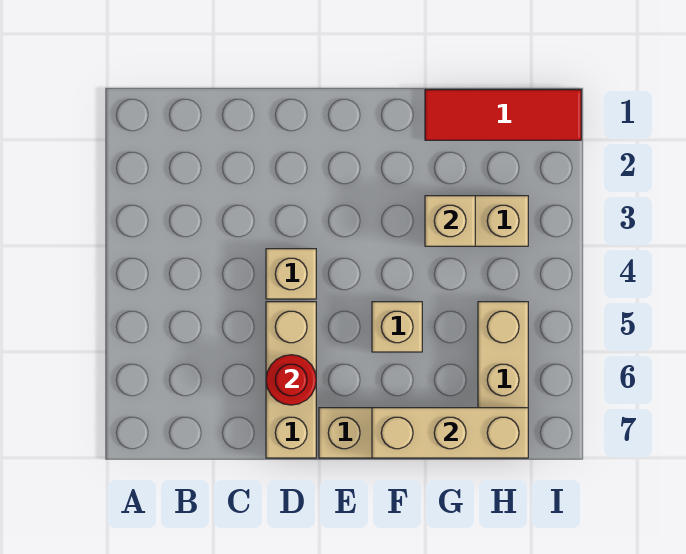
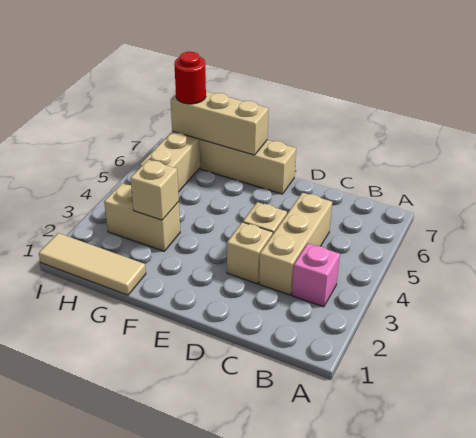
none -> pink 1x1 brick [292,243,340,307]
tan 1x3 brick [266,302,316,458] -> tan 1x3 brick moved to [259,193,332,295]
red 1x1 round brick [266,355,316,405] -> red 1x1 round brick moved to [174,52,206,104]
tan 1x1 brick [372,302,422,352] -> tan 1x1 brick moved to [227,222,273,284]
red 1x3 tile [425,90,581,140] -> tan 1x3 tile [39,233,146,295]

